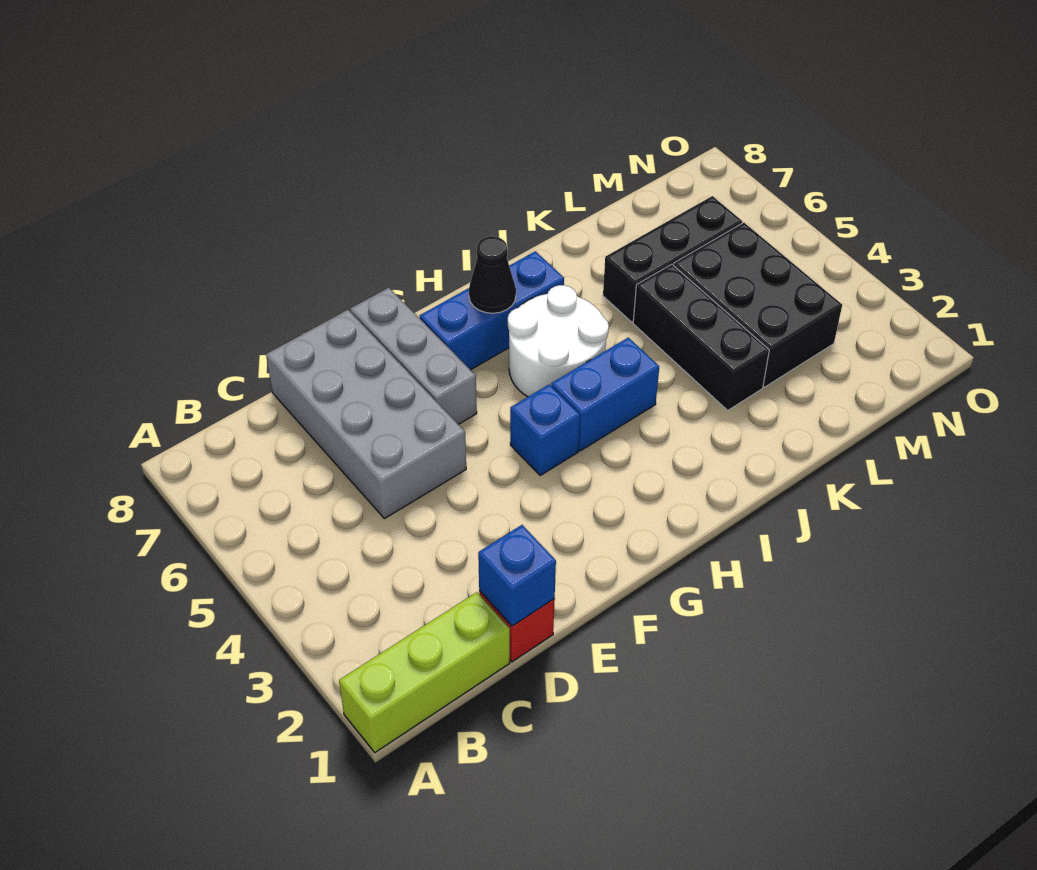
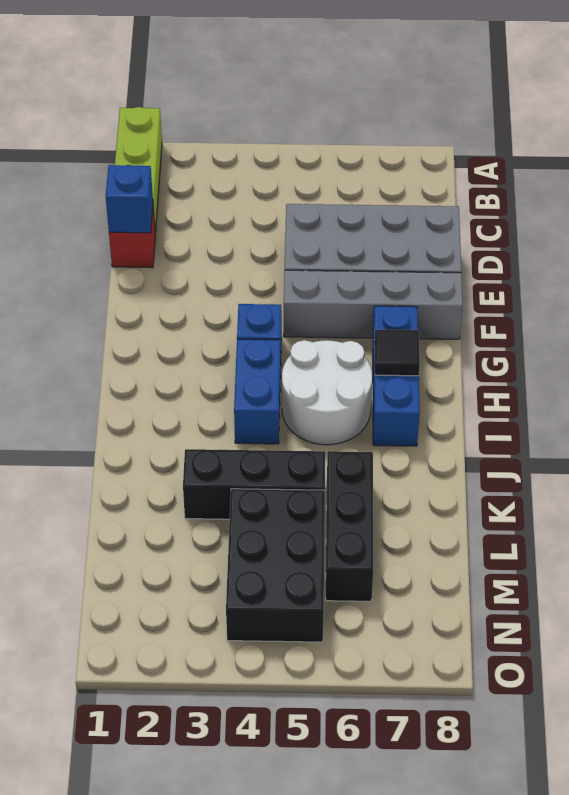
grey 1x3 brick [350,288,477,424] -> grey 1x4 brick [284,270,463,339]
black 1x1 cone [469,236,516,313] -> black 1x1 tile [374,330,420,376]
black 2x3 brick [673,223,842,387] -> black 2x3 brick turned to [226,489,325,642]

